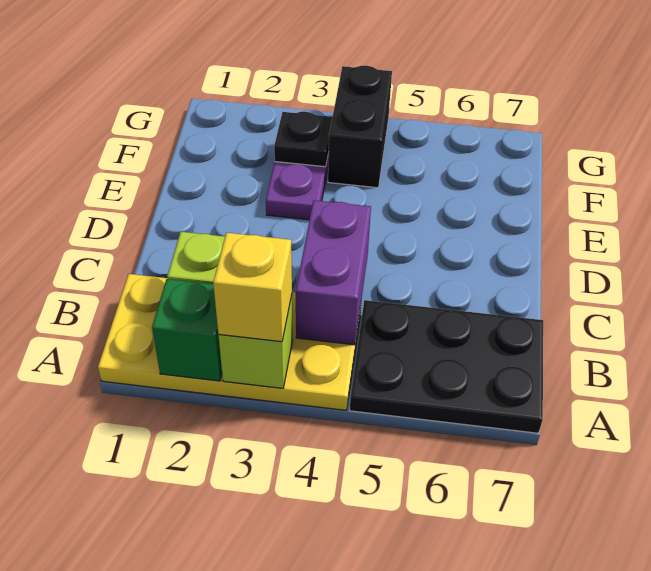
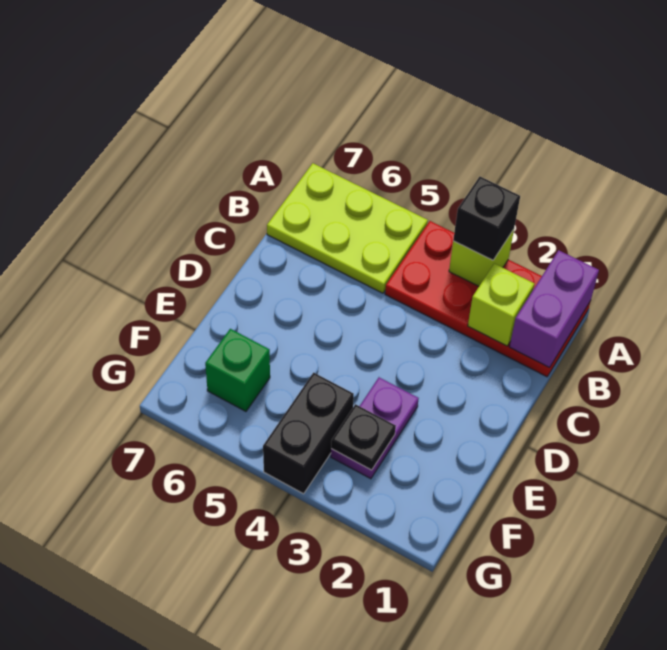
yellow 2x4 plate [98,274,361,410] -> red 2x4 plate [385,221,591,377]
green 1x1 brick [152,279,222,381] -> green 1x1 brick moved to [205,329,270,411]
yellow 1x1 brick [213,233,292,342] -> black 1x1 brick [453,177,520,260]
black 2x3 plate [350,300,543,433] -> lime 2x3 plate [267,163,428,293]
purple 1x2 brick [296,200,371,345] -> purple 1x2 brick moved to [510,250,599,368]

